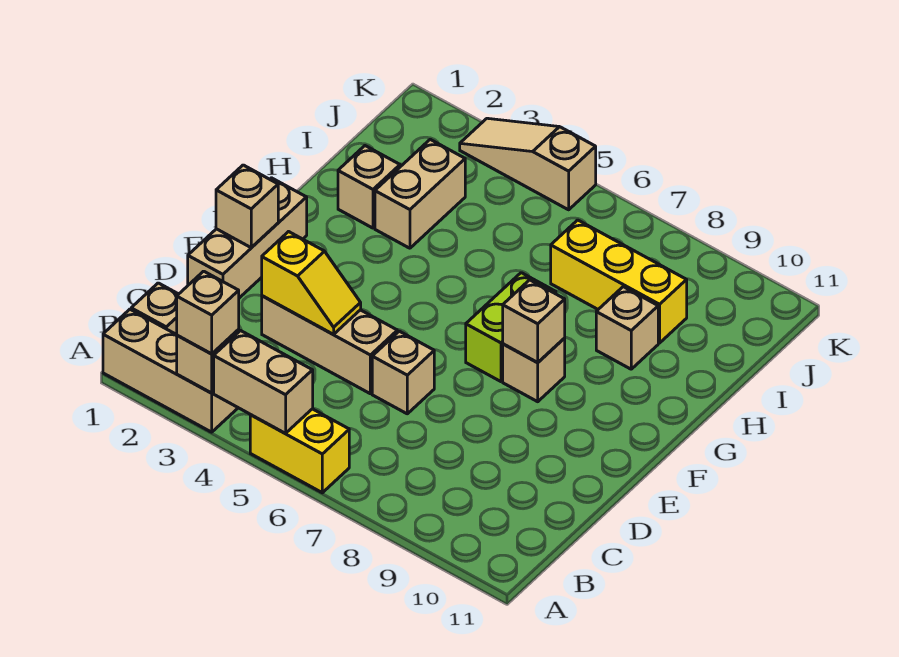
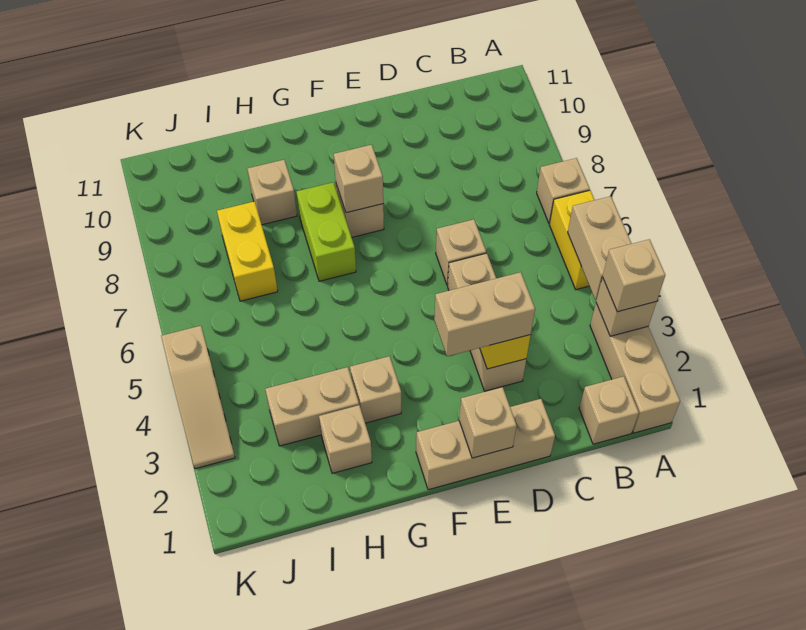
none -> tan 1x1 brick [537,158,590,223]
none -> tan 1x2 brick [434,272,535,356]
lime 1x2 brick [466,273,556,382] -> lime 1x2 brick turned to [297,182,356,281]
none -> tan 1x1 brick [350,356,401,423]
yellow 1x3 brick [551,220,687,343] -> yellow 1x2 brick [217,201,278,301]

